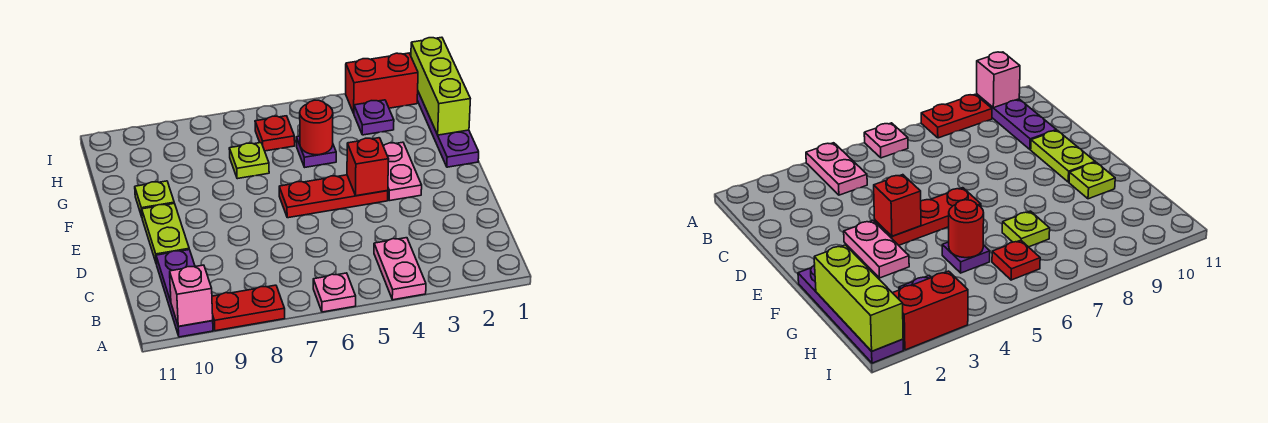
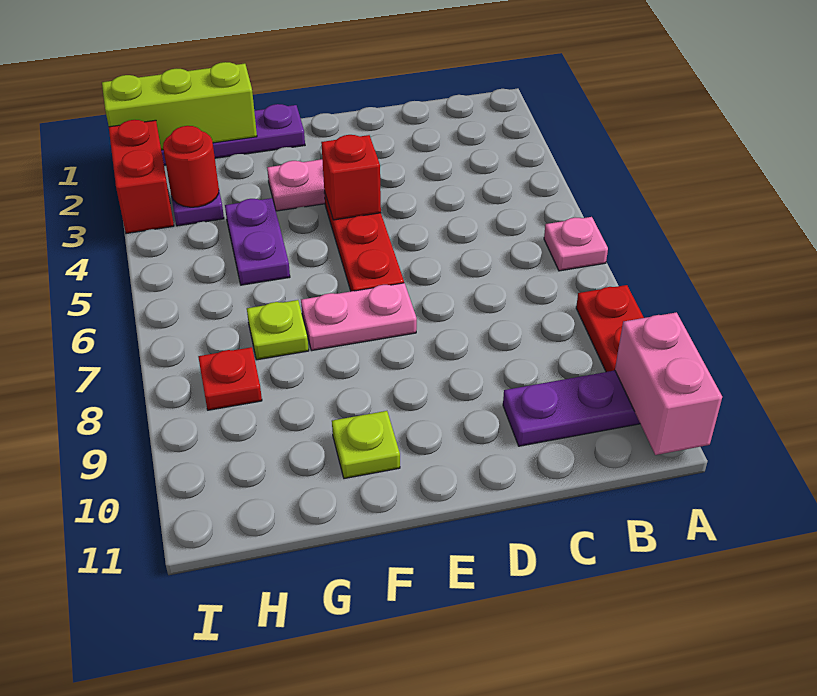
pink 1x2 plate [374,238,426,300] -> pink 1x2 plate moved to [301,283,417,351]
pink 1x1 brick [170,265,213,326] -> pink 1x2 brick [615,312,722,455]
lime 1x2 plate [142,203,189,262] -> none
purple 1x1 plate [296,136,336,167] -> purple 1x2 plate [225,198,290,285]
red 1x1 round brick [300,100,333,155] -> red 1x1 round brick moved to [163,126,219,207]
red 1x1 plate [255,116,295,151] -> red 1x1 plate moved to [198,347,262,410]

